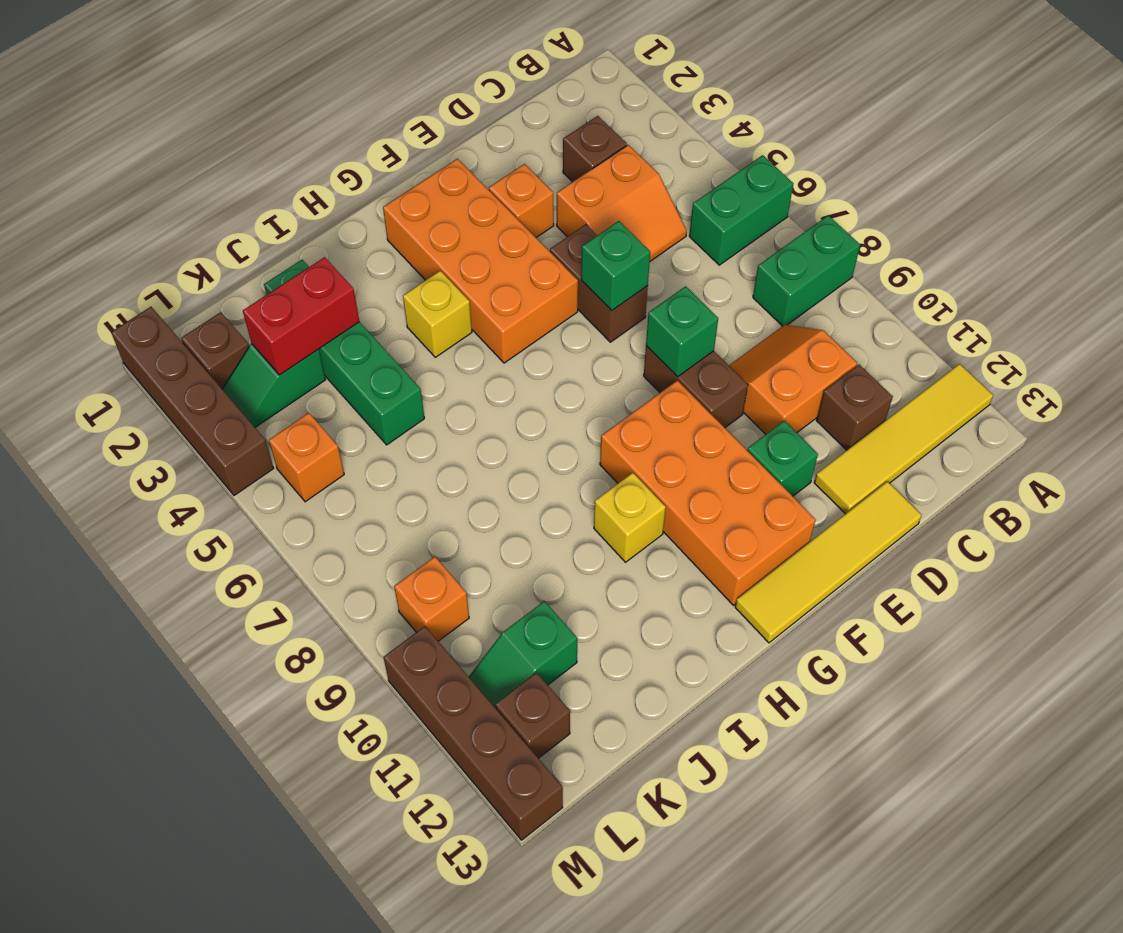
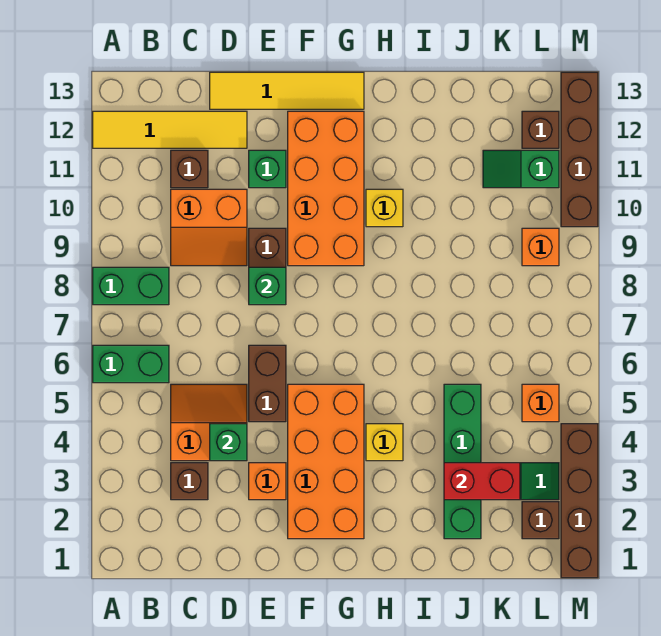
green 1x1 brick [581,221,650,310] -> green 1x1 brick moved to [210,424,247,461]
green 1x2 slope [469,601,577,708] -> green 1x2 slope turned to [483,150,559,188]

